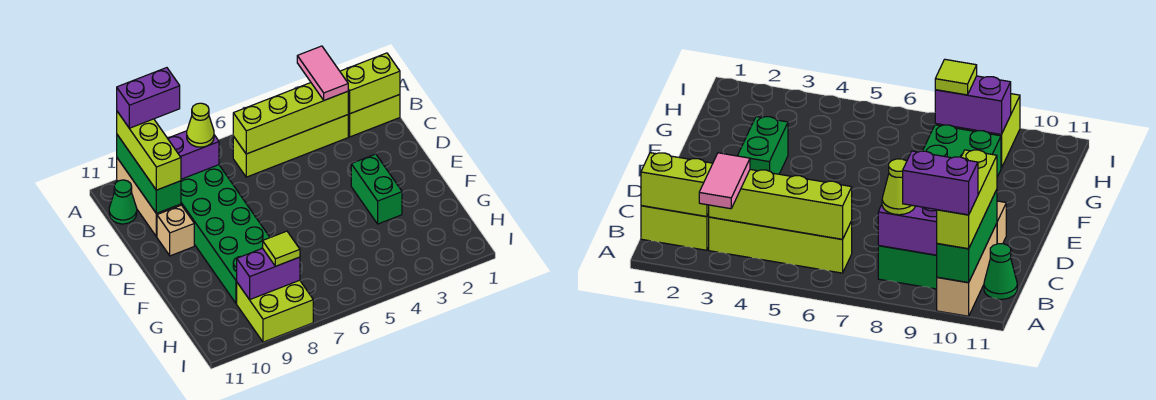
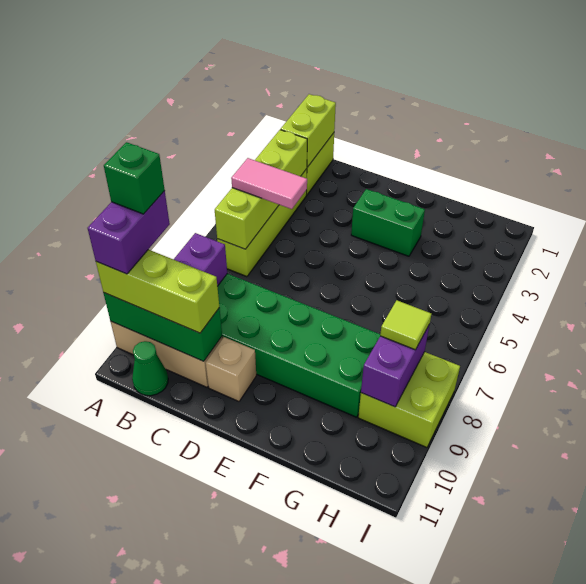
pink 1x2 tile [297,46,348,100] -> pink 1x2 tile moved to [231,158,307,209]
none -> green 1x1 brick [104,142,165,214]
lime 1x1 cone [187,103,214,147] -> none

